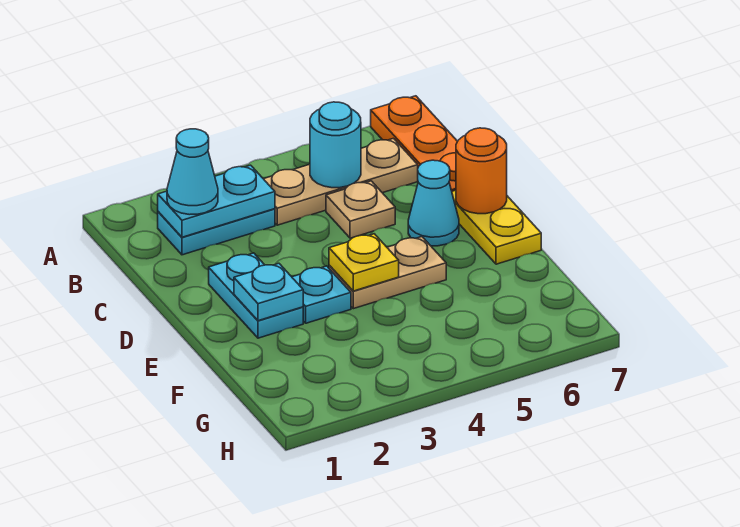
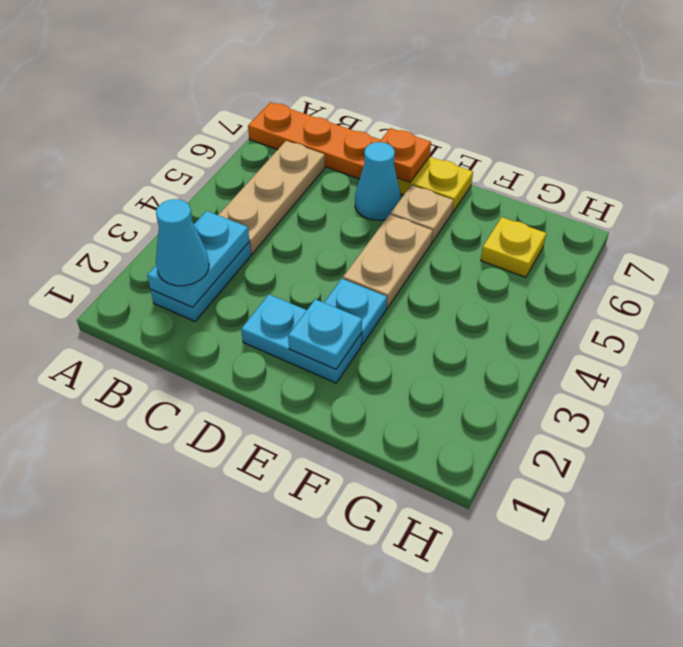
cyan 1x1 round brick [310,102,361,188] -> none
tan 1x1 plate [326,181,395,238] -> tan 1x1 plate moved to [390,185,453,242]
orange 1x1 round brick [456,128,507,214] -> orange 1x1 plate [379,128,431,182]
yellow 1x1 plate [329,234,399,291] -> yellow 1x1 plate moved to [481,217,546,277]

